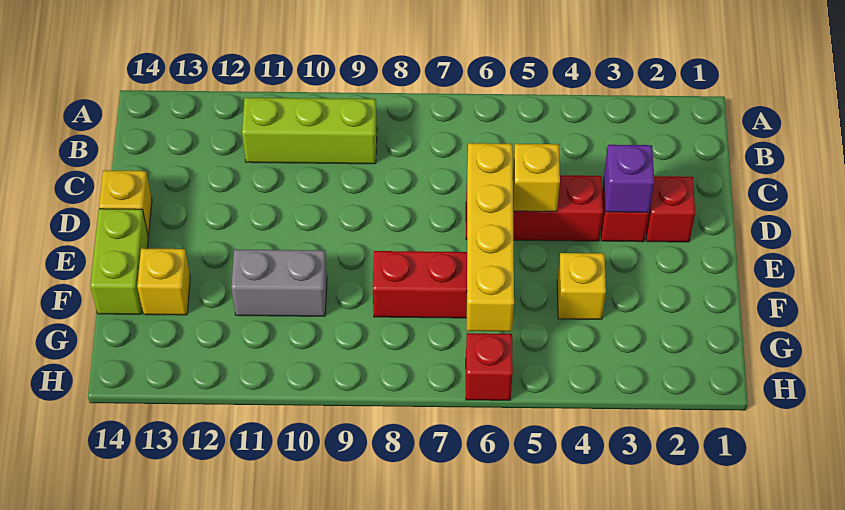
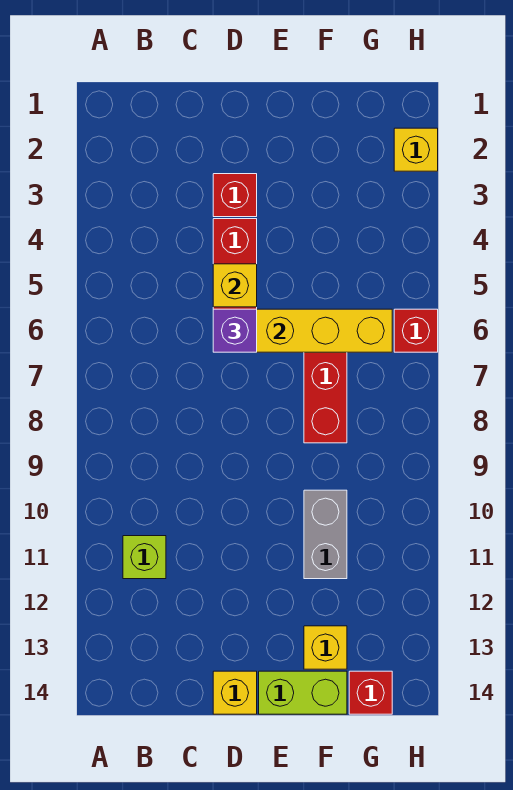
lime 1x3 brick [242,98,377,164] -> lime 1x1 brick [123,536,166,579]
red 1x1 brick [646,176,695,242] -> red 1x1 brick moved to [349,671,392,714]
purple 1x1 brick [604,145,654,212] -> purple 1x1 brick moved to [213,309,257,352]
yellow 1x1 brick [557,253,606,319] -> yellow 1x1 brick moved to [394,128,438,171]

